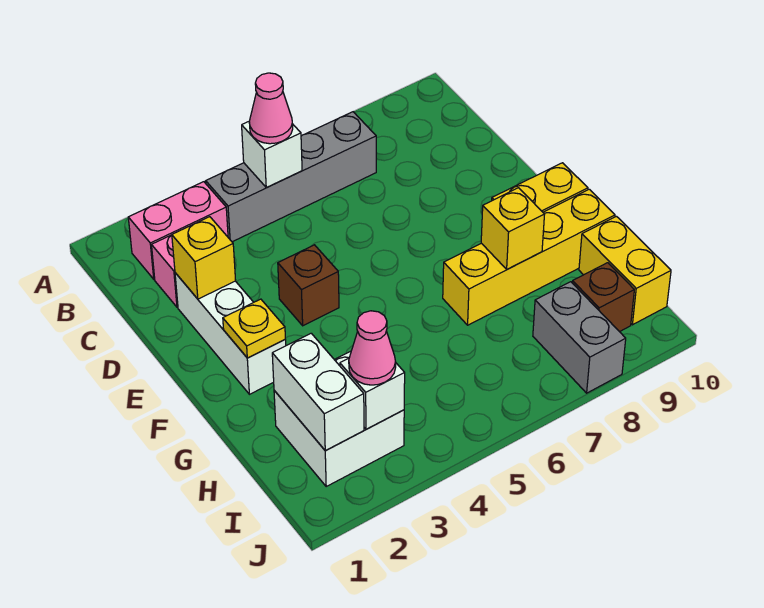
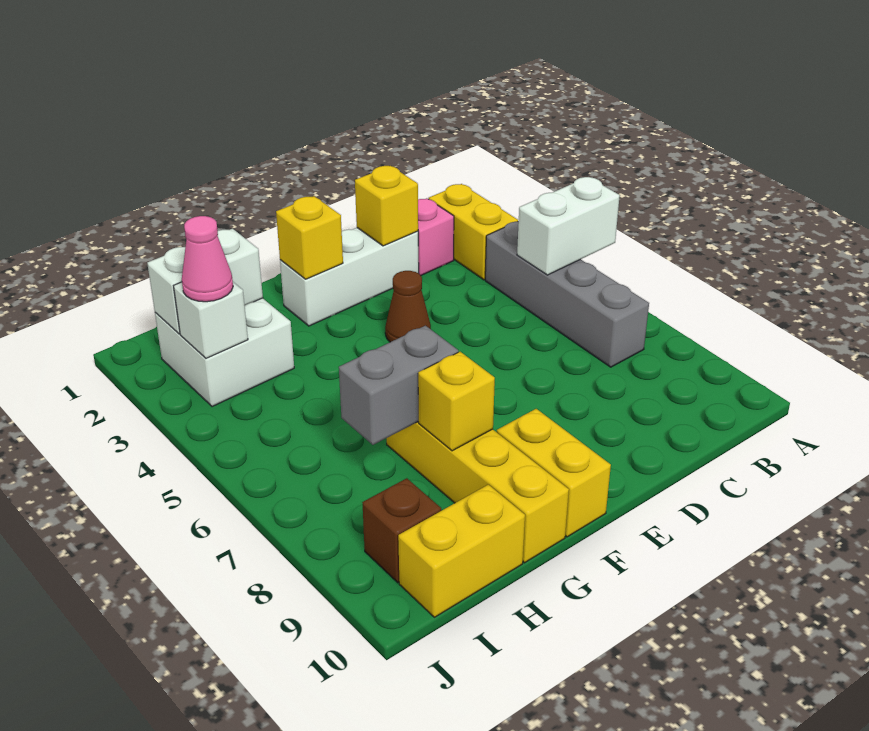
pink 1x2 brick [128,182,228,279] -> yellow 1x2 brick [429,184,518,280]
white 1x1 brick [242,122,302,188] -> white 1x2 brick [517,177,620,275]
pink 1x1 cone [249,73,293,144] -> none
brown 1x1 brick [278,245,339,326] -> brown 1x1 cone [385,271,431,342]
yellow 1x1 plate [223,299,285,358] -> yellow 1x1 brick [276,196,343,279]
grey 1x2 brick [533,282,626,393] -> grey 1x2 brick moved to [339,326,458,445]

